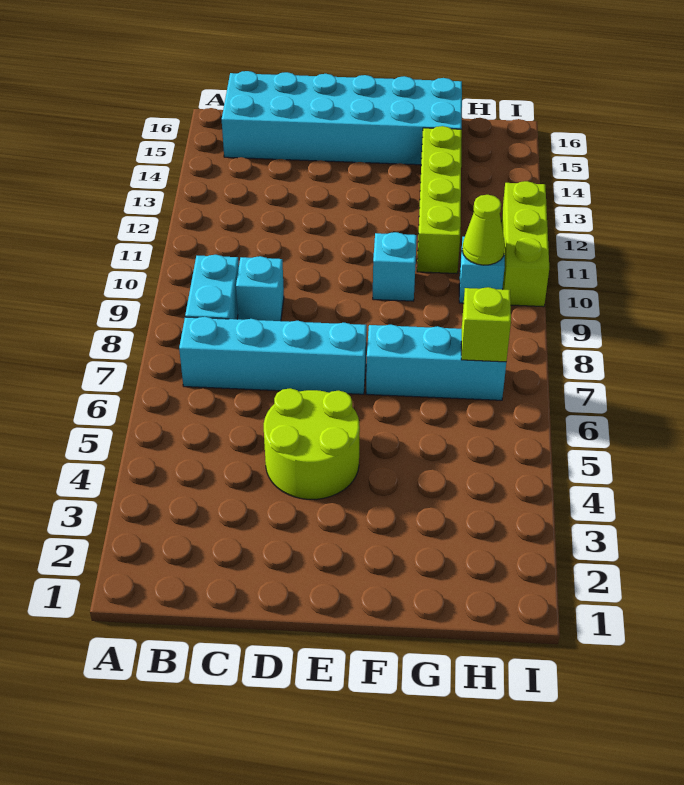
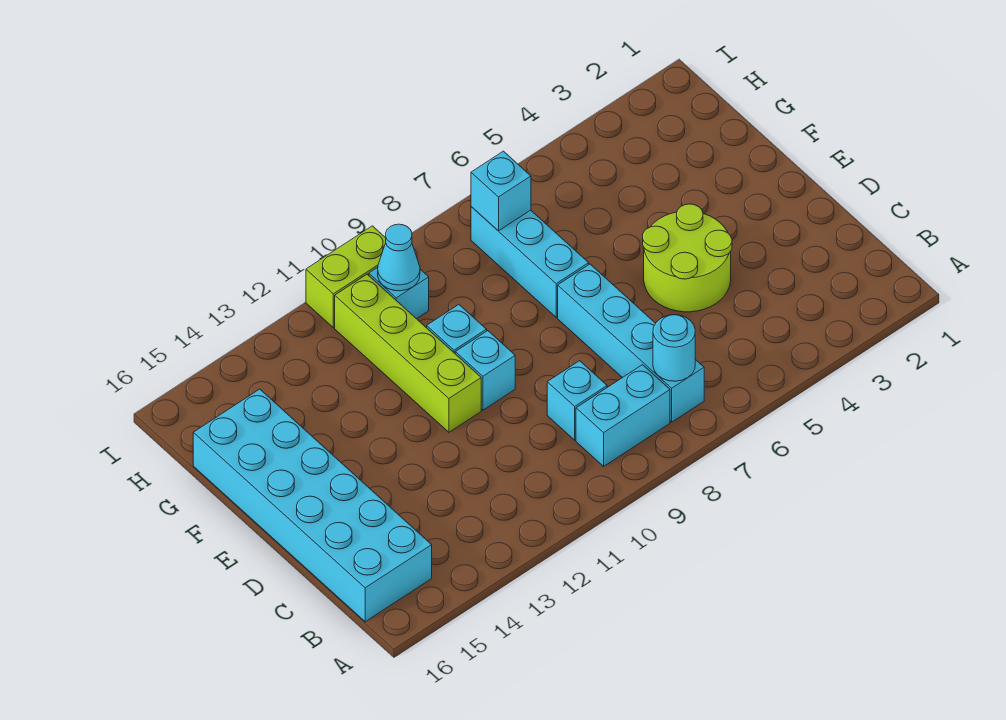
none -> cyan 1x1 round brick [653,315,695,381]
none -> cyan 1x1 brick [455,331,515,410]
lime 1x4 brick [417,126,462,274] -> lime 1x4 brick turned to [335,274,481,432]
lime 1x1 brick [461,287,511,362] -> cyan 1x1 brick [471,151,531,231]
lime 1x1 cone [462,195,505,265] -> cyan 1x1 cone [378,224,420,291]
lime 1x3 brick [501,181,549,307] -> lime 1x2 brick [306,226,386,328]

